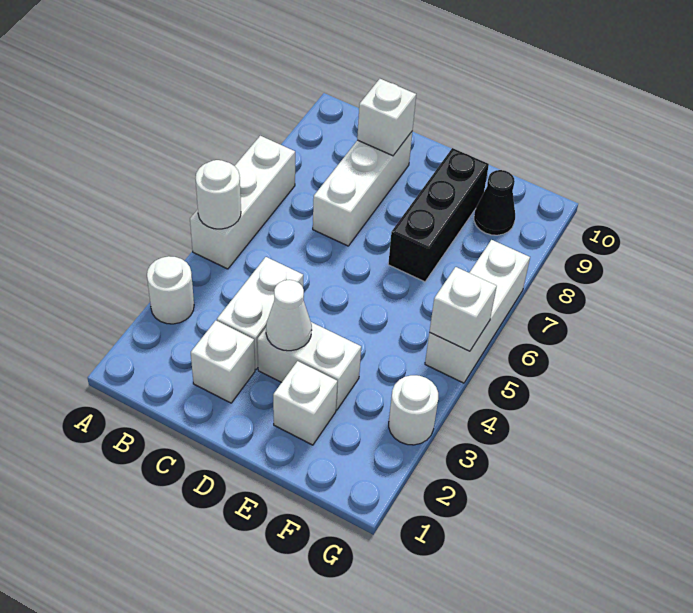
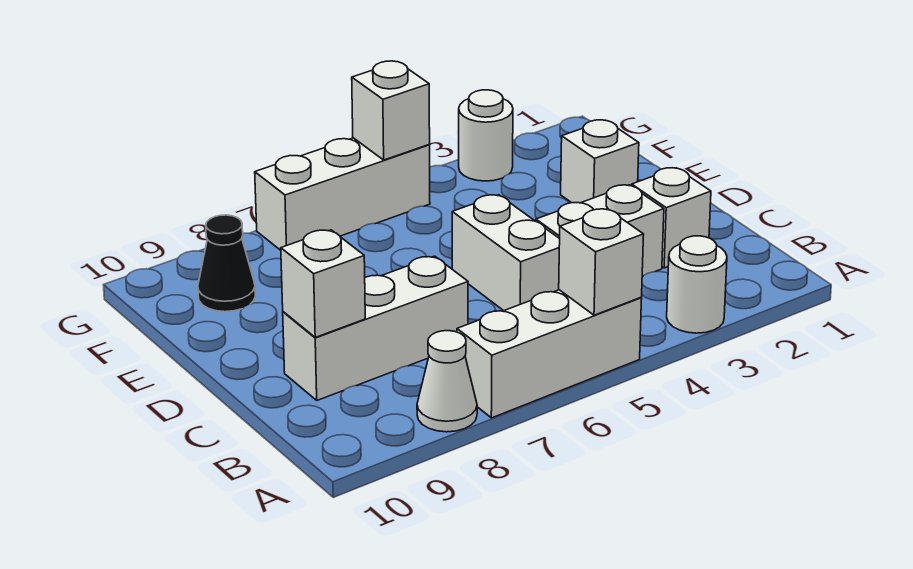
white 1x1 round brick [196,160,241,229] -> white 1x1 brick [559,209,644,315]
white 1x2 brick [257,322,361,410] -> white 1x2 brick moved to [452,195,560,311]
white 1x1 cone [266,280,312,351] -> white 1x1 cone moved to [417,331,477,432]
black 1x3 brick [388,148,489,282] -> none

